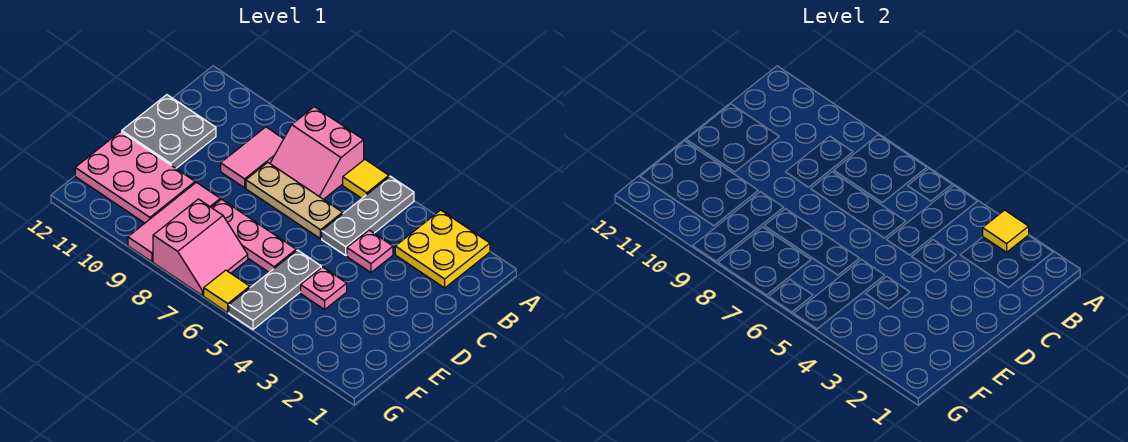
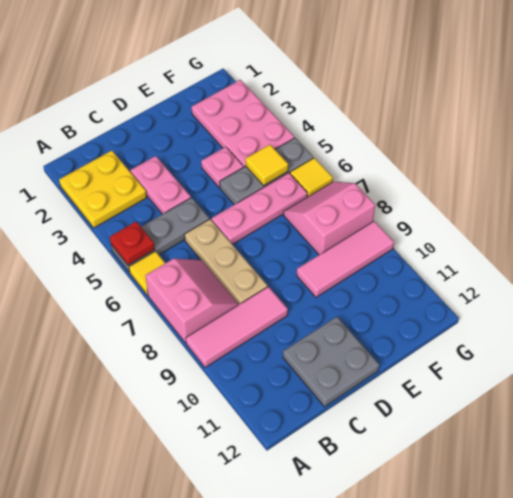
yellow 1x1 tile [983,210,1029,252] -> yellow 1x1 tile moved to [246,145,288,186]
none -> red 1x1 plate [110,222,155,265]
pink 1x2 tile [221,127,283,188] -> pink 1x3 tile [186,287,288,367]
pink 1x1 plate [347,230,393,272] -> pink 1x2 plate [131,156,191,214]
pink 1x3 plate [211,199,296,272] -> pink 1x3 plate turned to [212,173,307,245]
pink 2x3 plate [75,132,195,223] -> pink 2x3 plate moved to [192,80,294,167]

